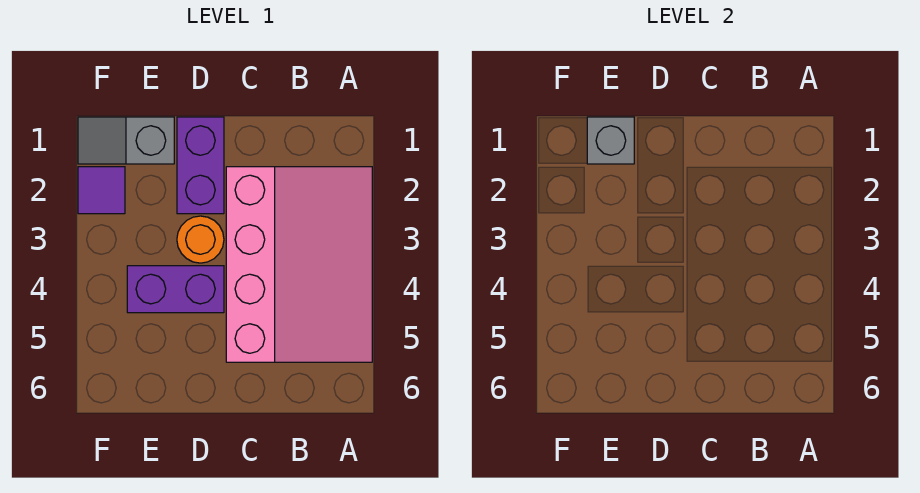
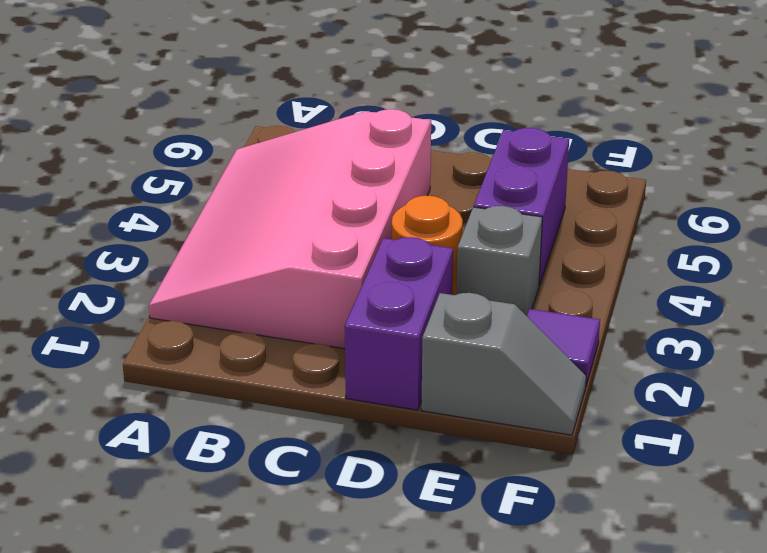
purple 1x2 brick [127,266,224,313] -> purple 1x2 brick turned to [474,128,569,286]
grey 1x1 brick [587,117,634,164] -> grey 1x1 brick moved to [456,206,542,316]

